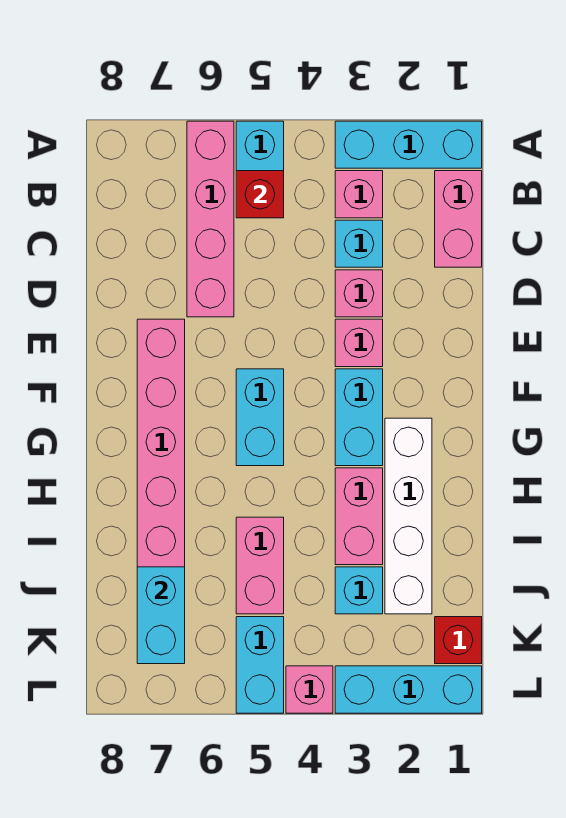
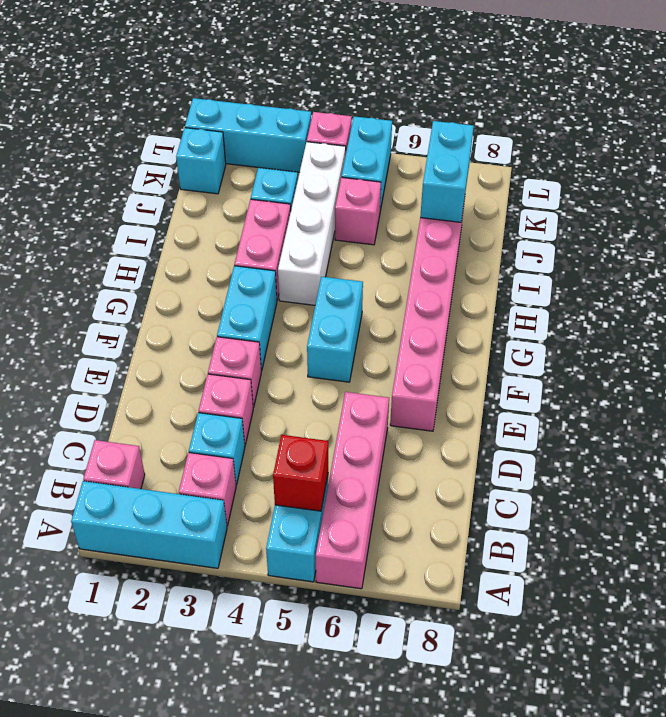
pink 1x2 brick [435,171,482,267] -> pink 1x1 brick [83,440,145,489]
white 1x4 brick [385,418,432,614] -> white 1x4 brick moved to [278,142,346,305]
pink 1x2 brick [236,517,284,614] -> pink 1x1 brick [335,177,381,245]
red 1x1 brick [435,617,482,664] -> cyan 1x1 brick [176,128,226,194]

